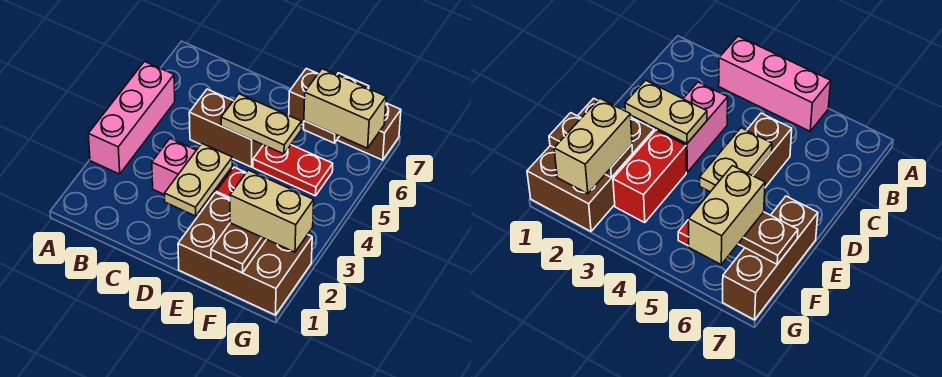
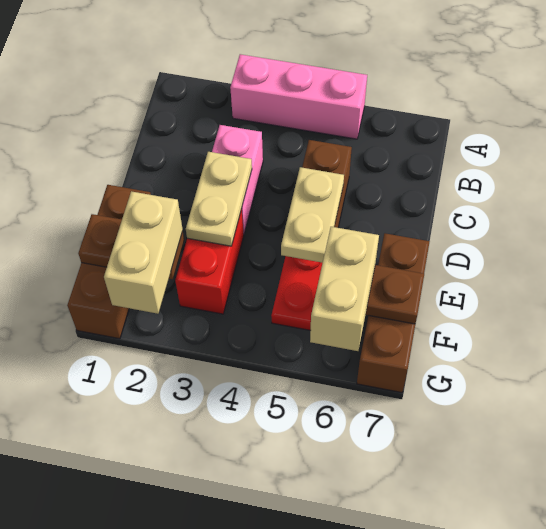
tan 1x2 plate [165,144,232,216] -> tan 1x2 plate turned to [186,152,252,246]
brown 2x3 brick [178,193,312,315] -> brown 1x3 brick [67,185,151,339]

